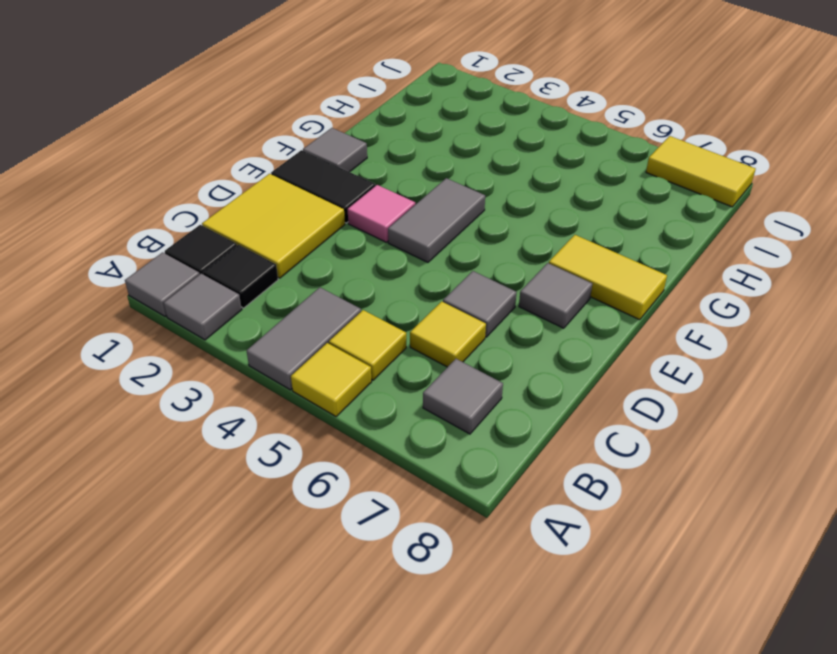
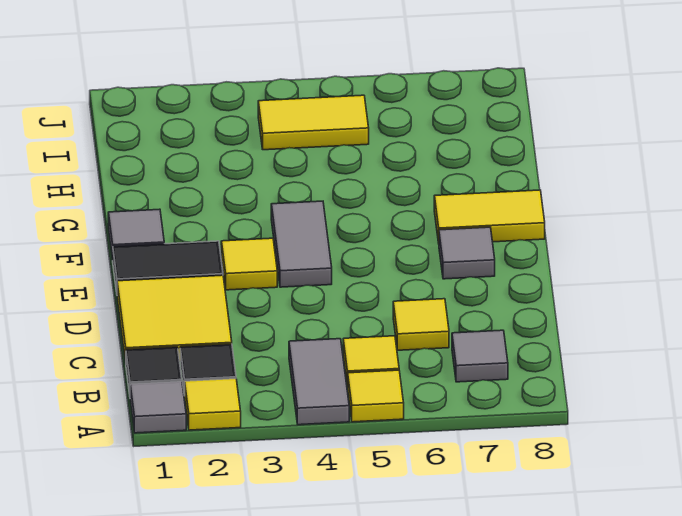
grey 1x1 tile [164,273,242,340] -> yellow 1x1 tile [185,379,241,430]
grey 1x1 tile [443,271,517,337] -> none
pink 1x1 tile [348,185,415,242] -> yellow 1x1 tile [221,238,277,290]
yellow 1x2 tile [646,136,756,207] -> yellow 1x2 tile moved to [258,95,369,150]

